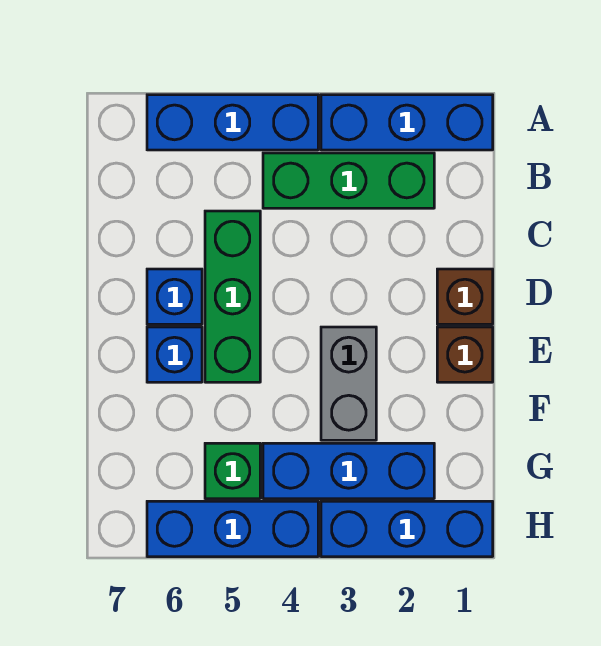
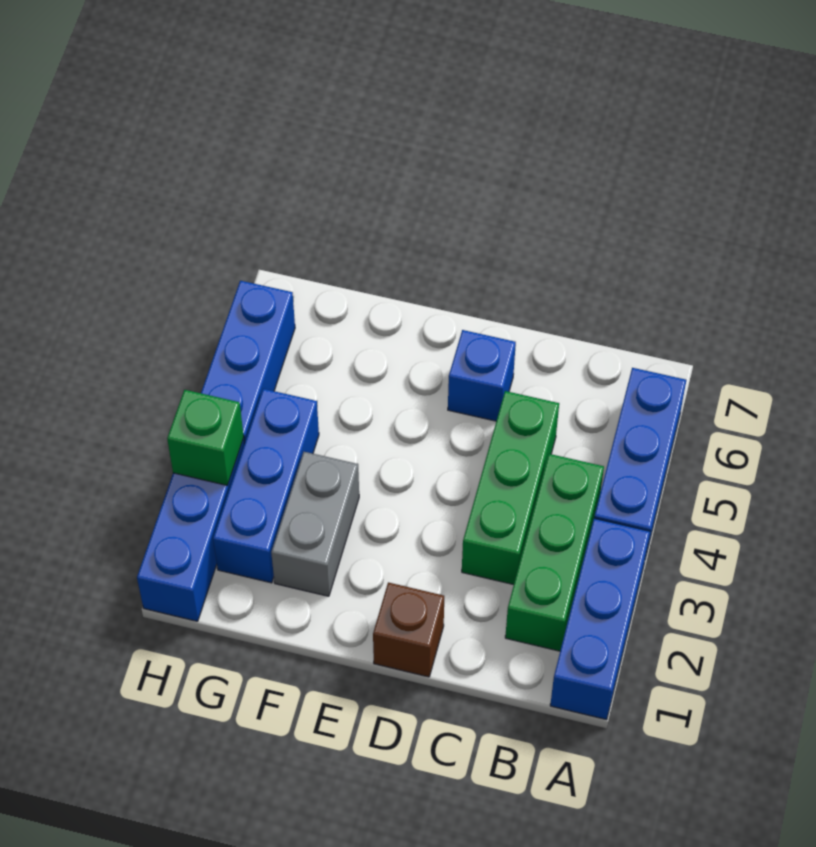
green 1x3 brick [205,211,260,382] -> green 1x3 brick turned to [462,391,559,585]
brown 1x1 brick [437,327,493,382] -> none
grey 1x2 brick [321,327,376,440] -> grey 1x2 brick turned to [271,452,359,596]
blue 1x1 brick [147,327,202,382] -> none
green 1x1 brick [205,443,260,499] -> green 1x1 brick moved to [167,390,244,486]

